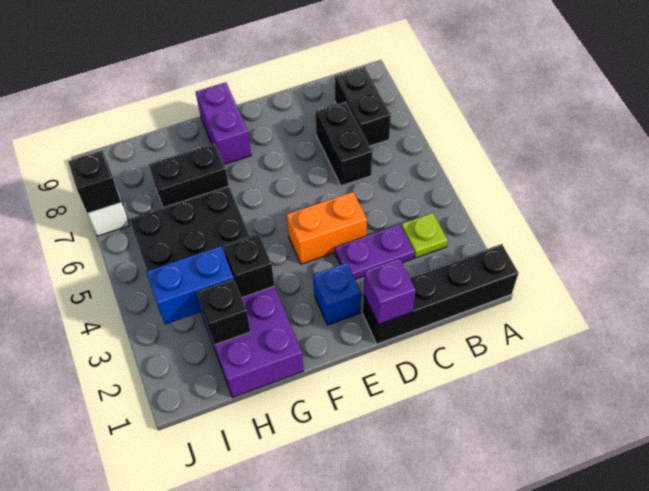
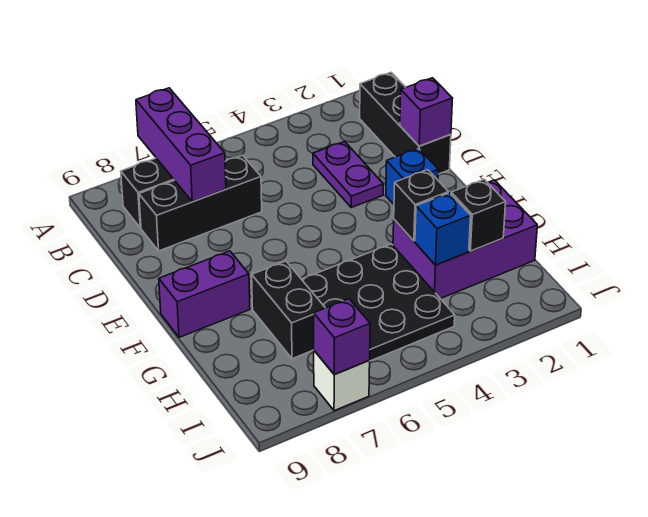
black 1x4 brick [363,244,518,344] -> black 1x3 brick [360,73,451,174]
none -> purple 1x3 brick [136,88,226,202]
lime 1x1 plate [402,213,448,258] -> none
black 1x2 brick [315,101,372,186] -> black 1x3 brick [139,155,262,251]
orange 1x2 brick [287,192,367,264] -> none
blue 1x2 brick [146,246,234,325] -> blue 1x1 brick [415,193,471,265]
black 1x1 brick [68,150,121,214] -> purple 1x1 brick [314,299,370,375]

